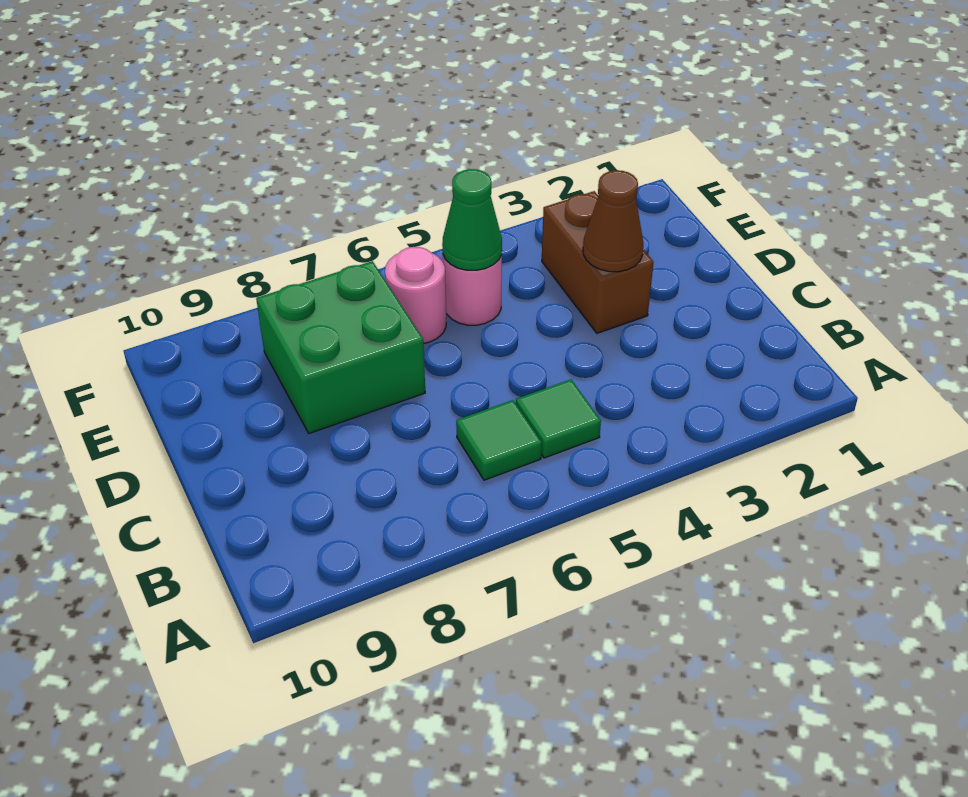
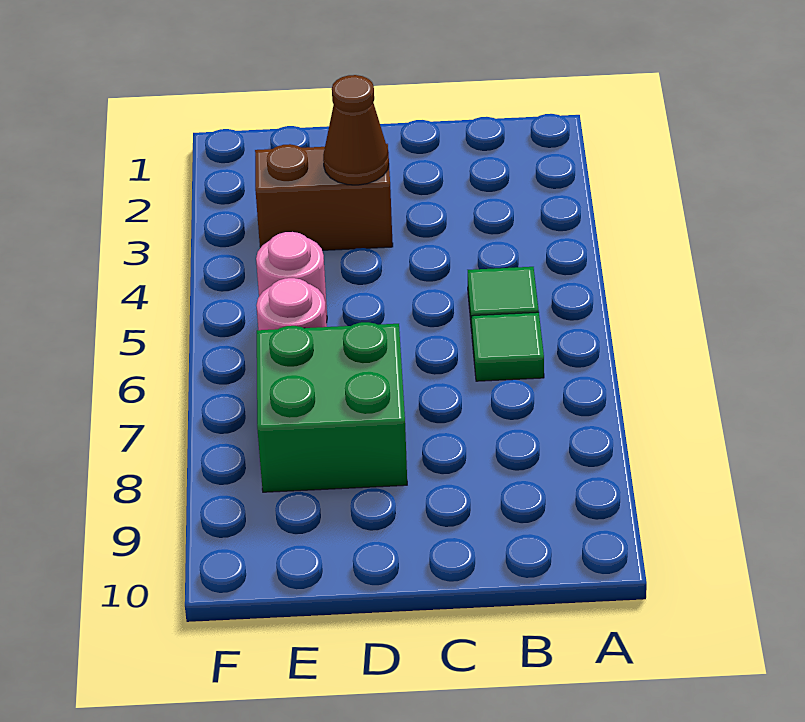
green 1x1 cone [442,169,502,270] -> none

